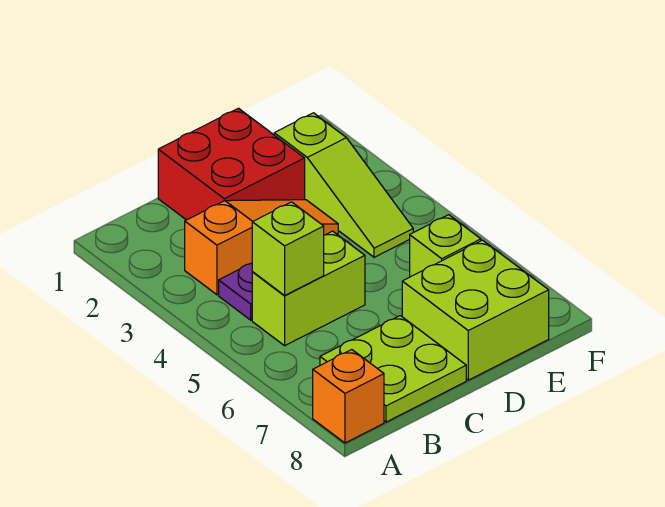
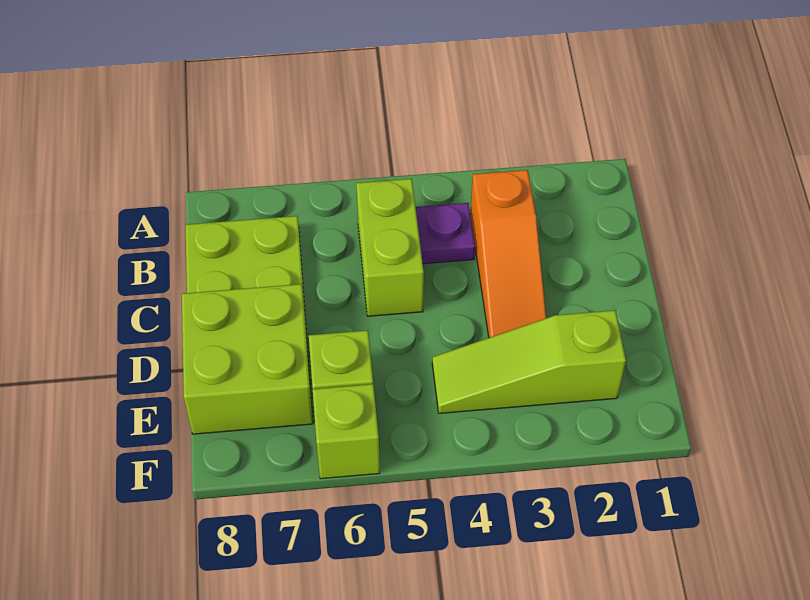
orange 1x1 brick [313,350,384,443] -> none
lime 1x1 brick [252,202,324,295] -> lime 1x1 brick moved to [313,384,380,479]
red 2x2 brick [158,108,305,220] -> none

